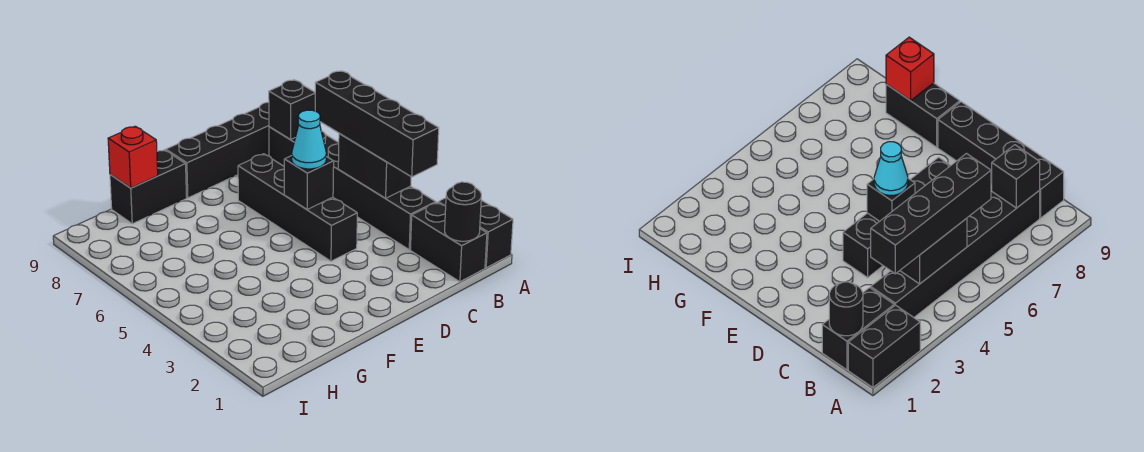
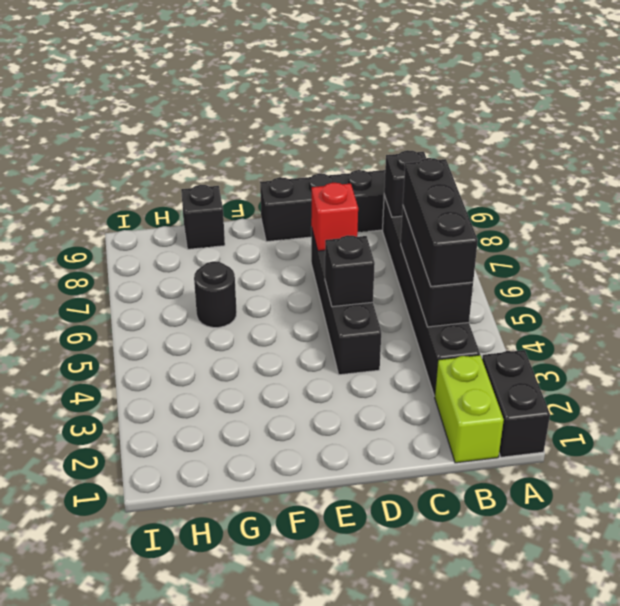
black 1x2 brick [410,203,487,282] -> lime 1x2 brick [435,355,504,463]
black 1x1 round brick [445,182,481,241] -> black 1x1 round brick moved to [194,261,237,328]
black 1x4 brick [315,71,439,177] -> black 1x3 brick [403,158,478,286]
black 1x2 brick [338,134,411,198] -> black 1x3 brick [401,207,473,327]
cyan 1x1 cone [292,110,326,169] -> none
black 1x2 brick [110,150,187,224] -> black 1x1 brick [181,185,225,249]
red 1x1 brick [108,126,158,188] -> red 1x1 brick moved to [311,183,358,251]

